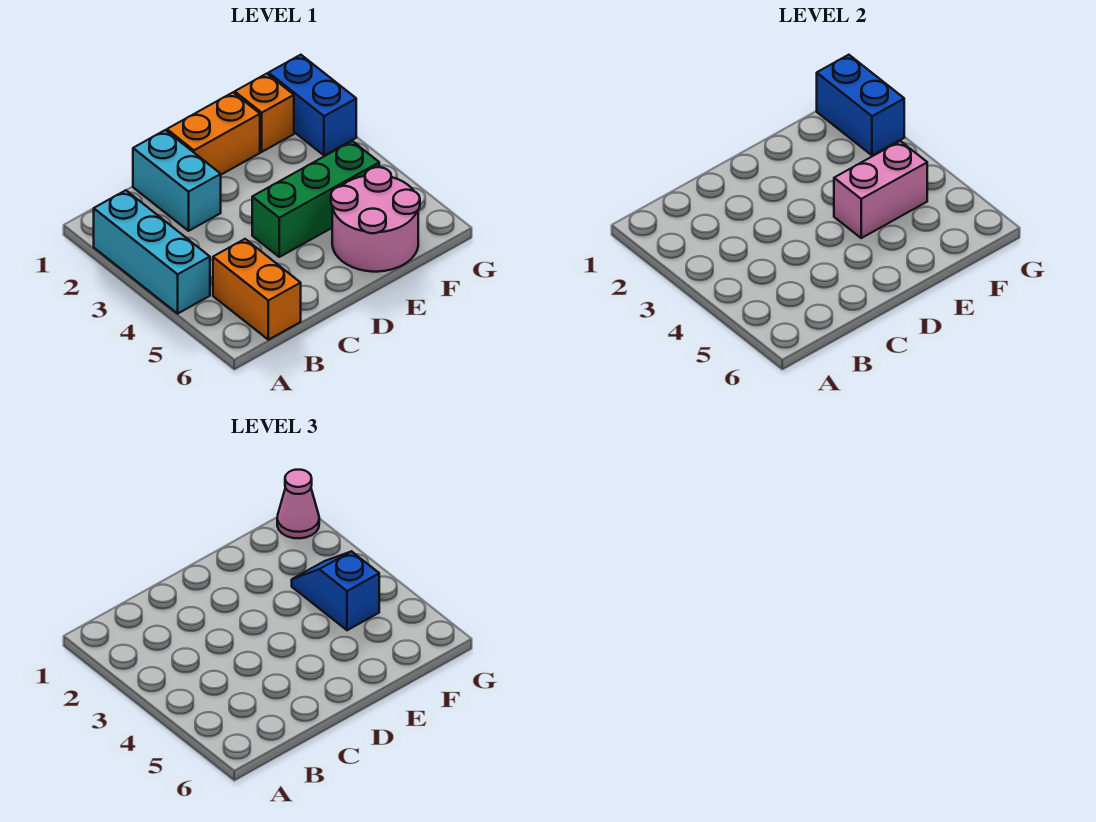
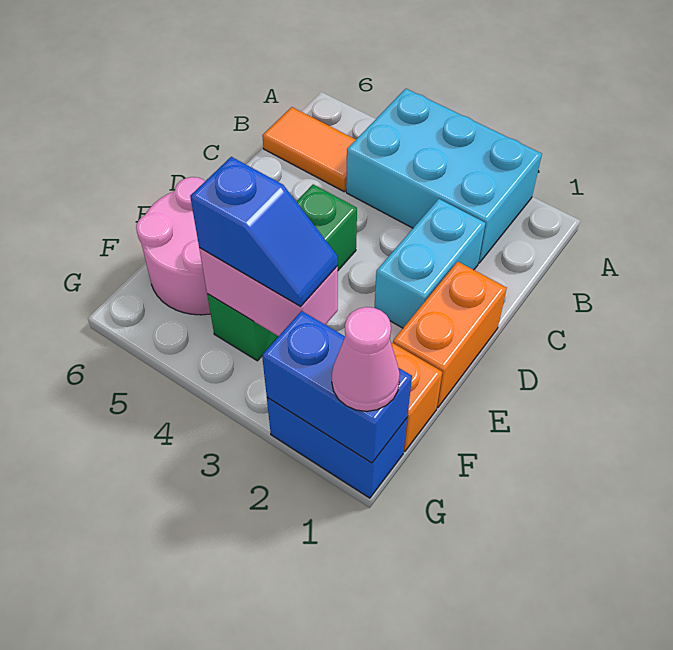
cyan 1x3 brick [94,190,210,313] -> cyan 2x3 brick [346,89,542,263]
orange 1x2 brick [213,239,301,340] -> orange 1x2 tile [262,107,356,192]
cyan 1x2 brick [133,130,221,231] -> cyan 1x2 brick turned to [374,199,485,328]
pink 1x2 brick [834,141,927,238] -> pink 1x2 brick turned to [199,248,338,336]

